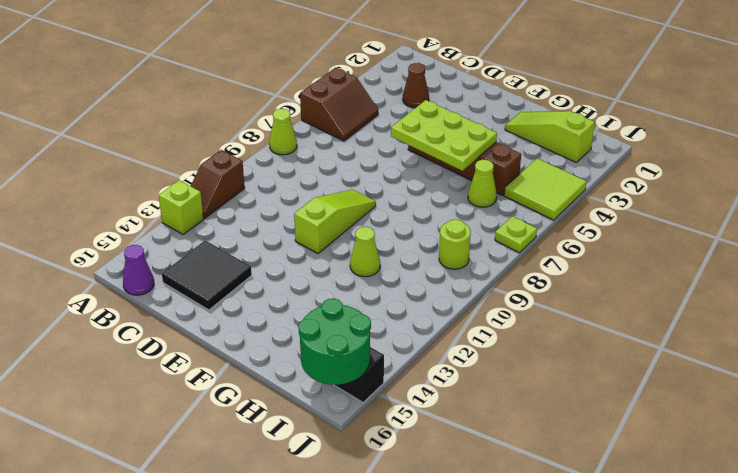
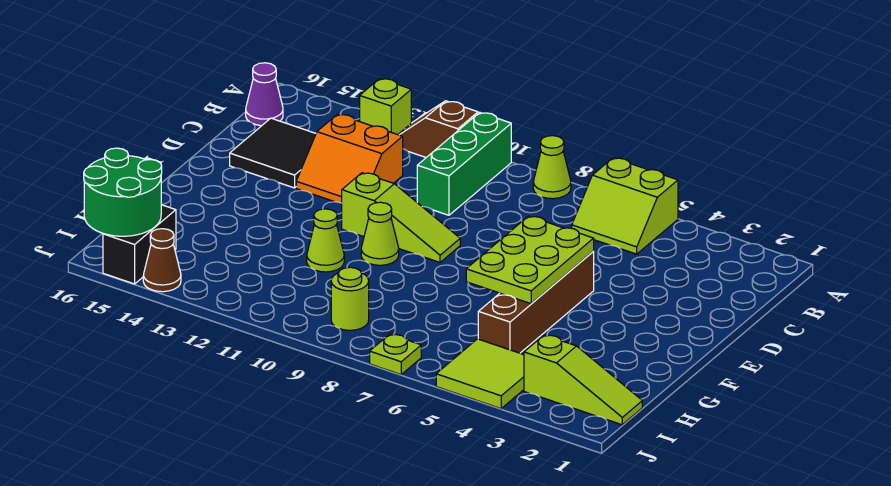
brown 2x2 slope [300,68,378,141] -> lime 2x2 slope [572,158,678,254]
none -> green 1x3 brick [417,113,511,215]
brown 1x1 cone [403,63,429,108] -> brown 1x1 cone moved to [143,229,181,292]
none -> orange 2x2 slope [296,114,403,203]
lime 1x3 slope [505,111,595,163] -> lime 1x3 slope turned to [524,335,642,425]
lime 1x1 cone [468,160,497,207] -> lime 1x1 cone moved to [361,202,399,265]

